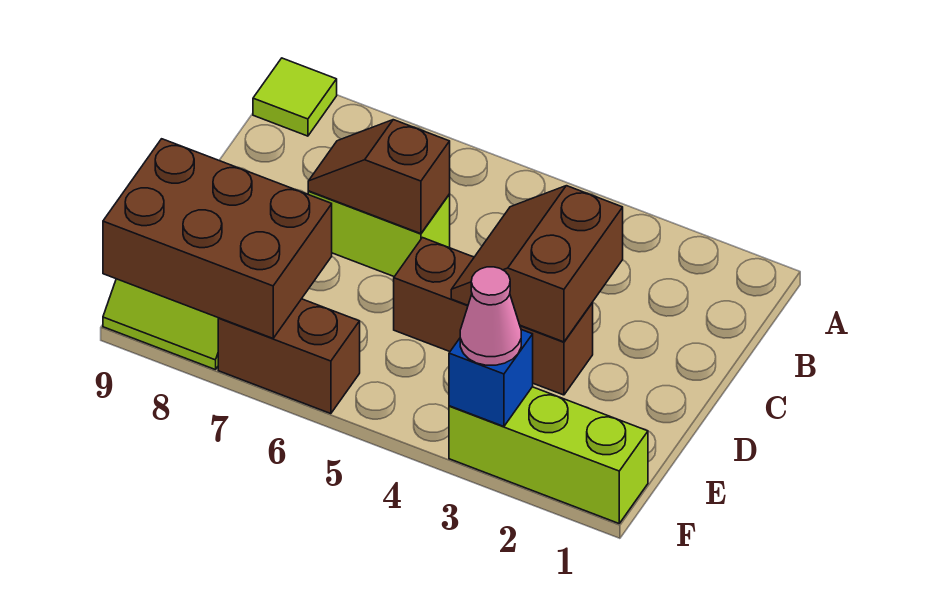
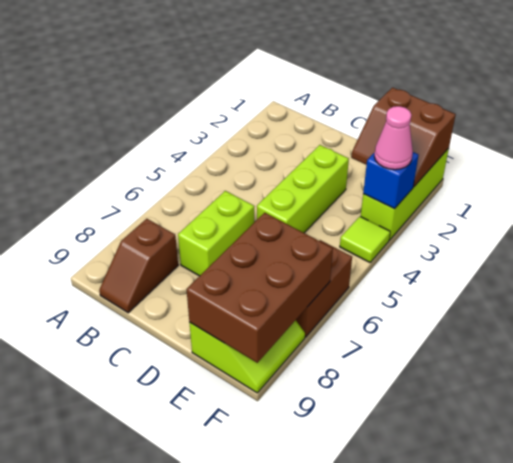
lime 1x1 tile [253,58,337,136] -> lime 1x1 tile moved to [340,216,390,262]
brown 2x2 slope [451,186,623,342] -> brown 2x2 slope moved to [351,88,456,187]
brown 1x2 slope [308,120,450,234] -> brown 1x2 slope moved to [99,219,178,313]
brown 1x3 brick [394,238,593,395] -> lime 1x3 brick [257,145,349,233]

